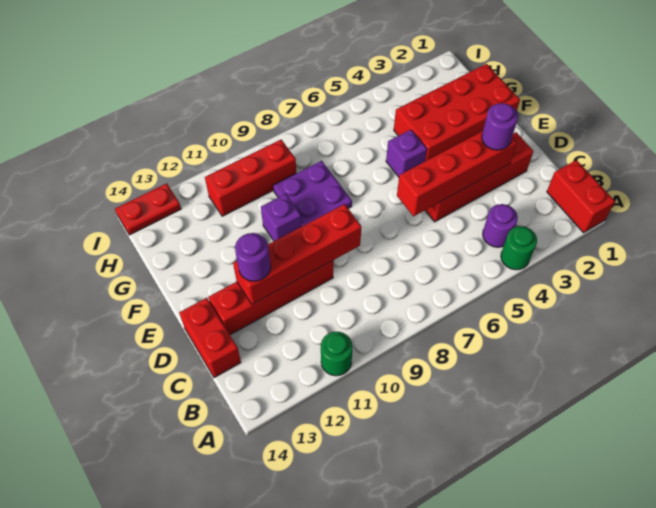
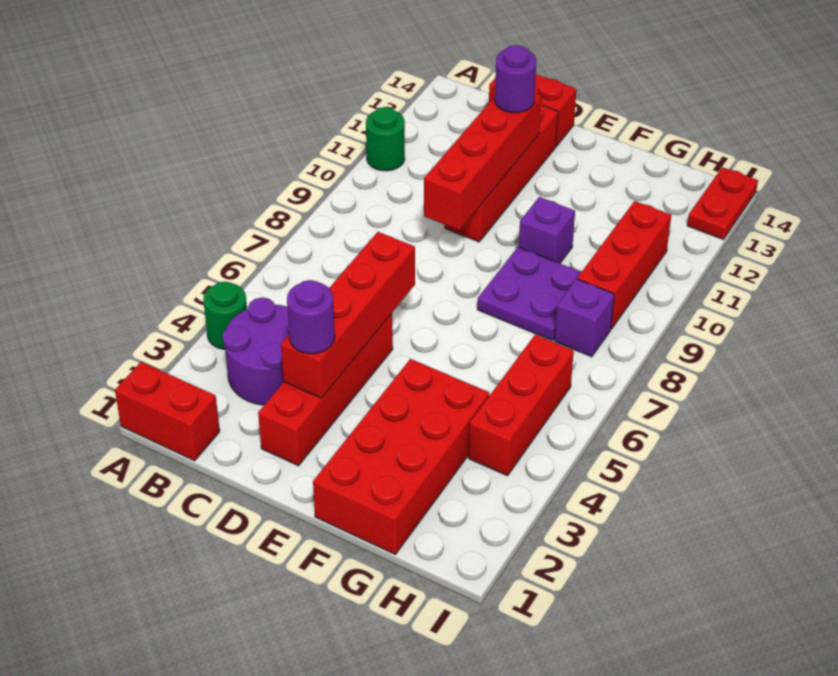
purple 1x1 round brick [483,204,518,247] -> purple 2x2 round brick [223,297,289,405]
purple 1x1 brick [386,130,427,177] -> purple 1x1 brick moved to [554,279,614,357]
none -> red 1x3 brick [469,335,574,476]

